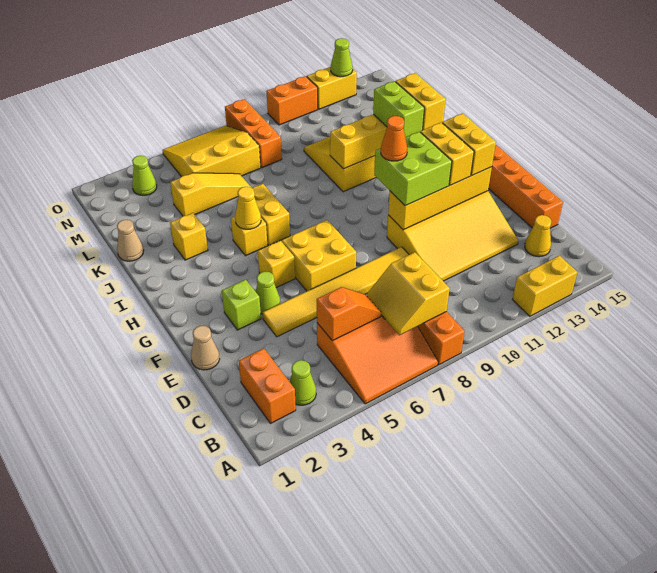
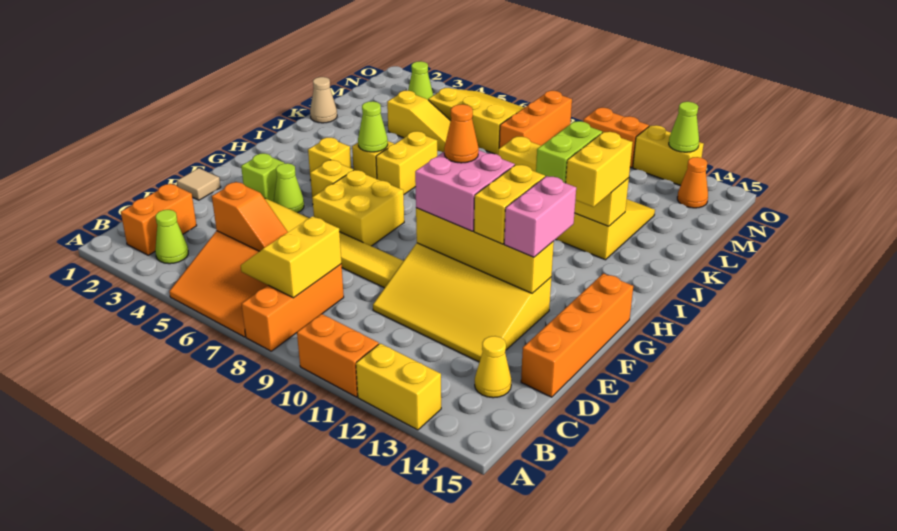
none -> orange 1x2 brick [297,314,379,397]
tan 1x1 cone [191,326,220,370] -> tan 1x1 tile [177,168,221,200]
lime 2x2 brick [374,132,452,206] -> pink 2x2 brick [415,150,515,231]
yellow 1x2 brick [442,113,496,175] -> pink 1x2 brick [504,176,576,257]
yellow 1x1 cone [235,187,261,229] -> lime 1x1 cone [358,101,388,152]
yellow 1x1 brick [170,213,208,260] -> yellow 1x1 brick moved to [308,138,351,180]
none -> orange 1x1 cone [677,157,708,208]

